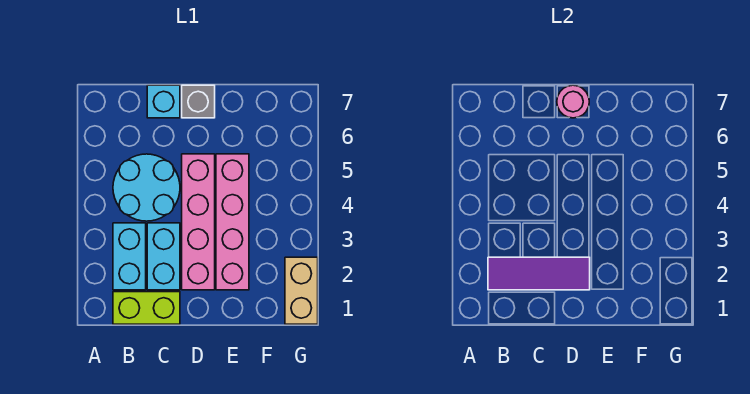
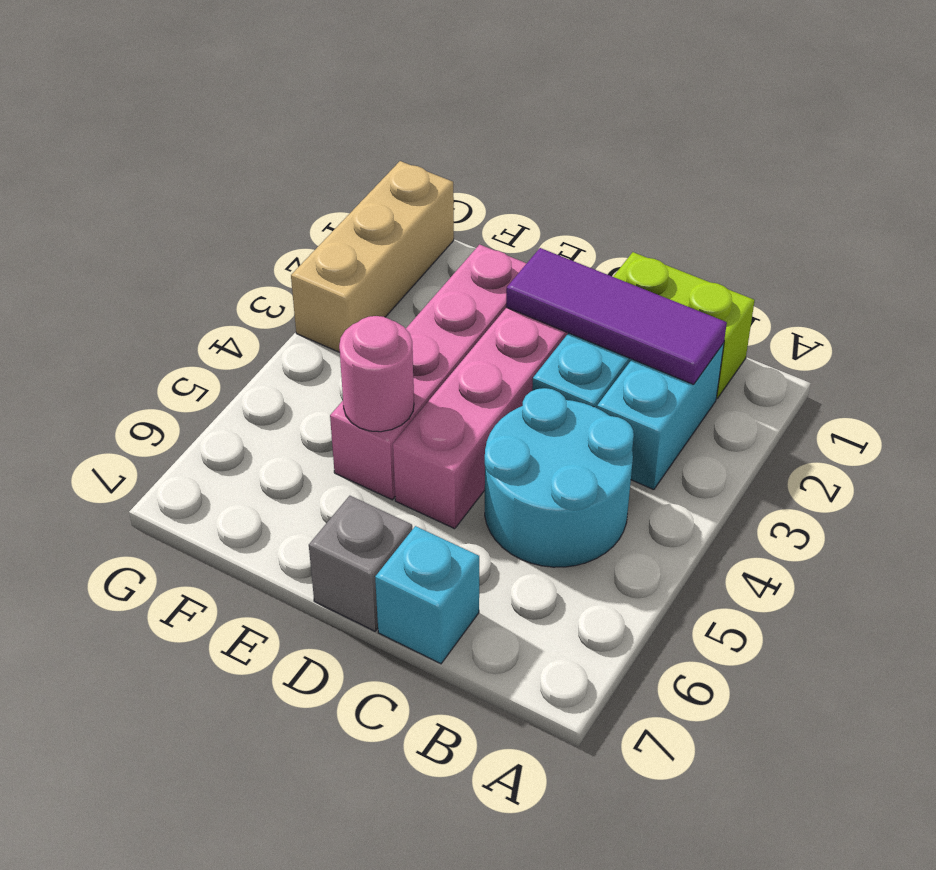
pink 1x1 round brick [557,85,589,118] -> pink 1x1 round brick moved to [339,316,414,432]
tan 1x2 brick [285,257,318,324] -> tan 1x3 brick [291,161,454,352]

